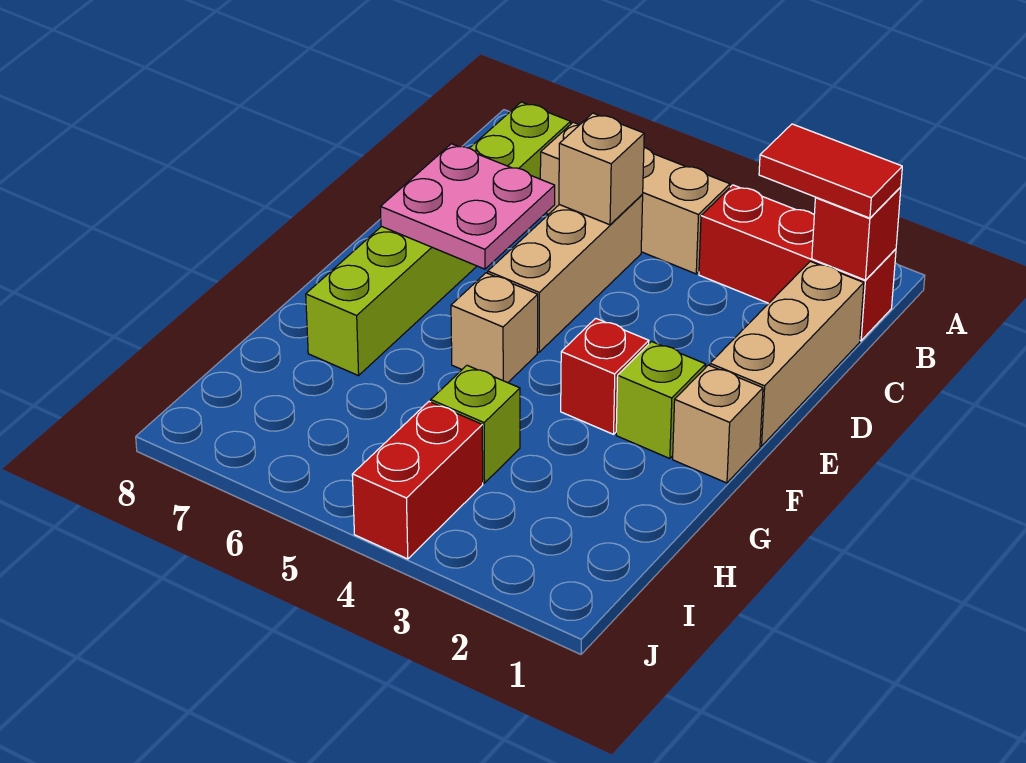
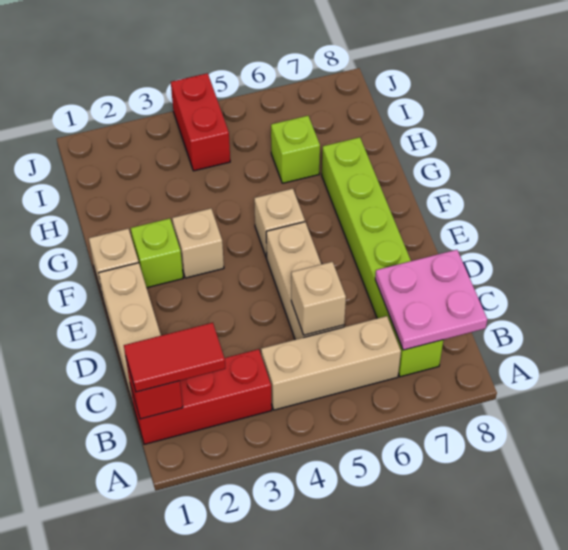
pink 2x2 plate [381,144,555,269] -> pink 2x2 plate moved to [375,250,487,350]
red 1x1 brick [561,318,649,434] -> tan 1x1 brick [172,208,224,278]
lime 1x1 brick [431,365,520,483] -> lime 1x1 brick moved to [271,116,320,183]

